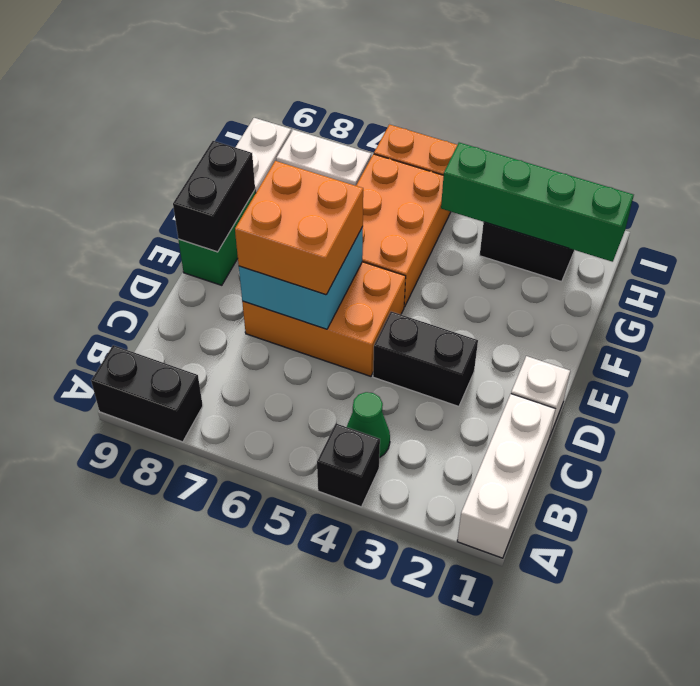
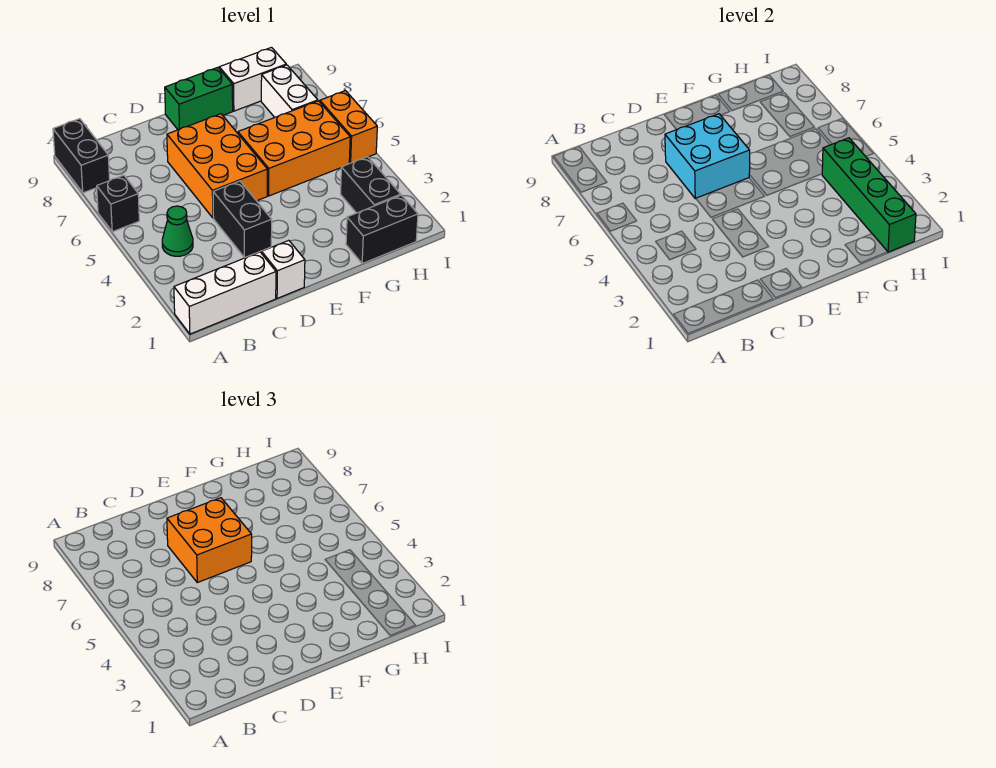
black 1x1 brick [317,424,380,507] -> black 1x1 brick moved to [97,175,139,232]
black 1x2 brick [173,141,255,252] -> black 1x2 brick moved to [346,195,418,263]

